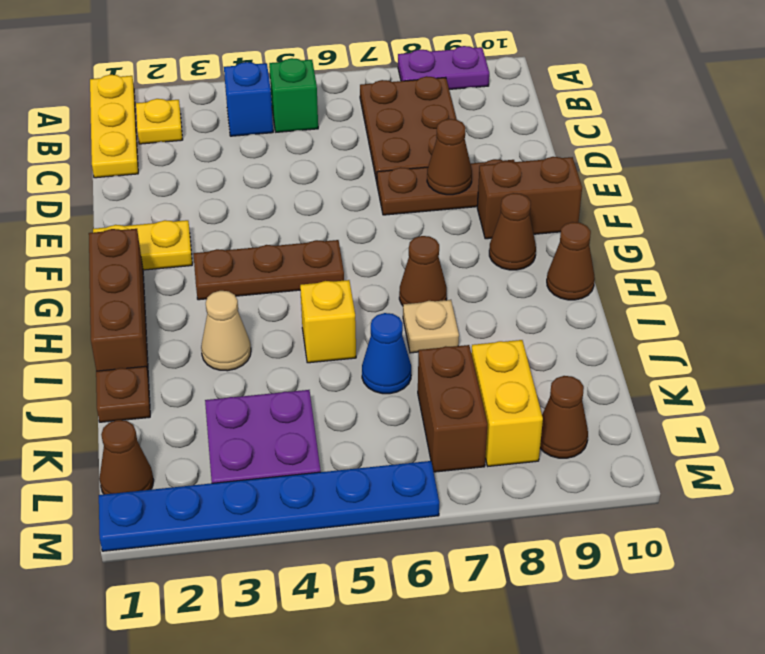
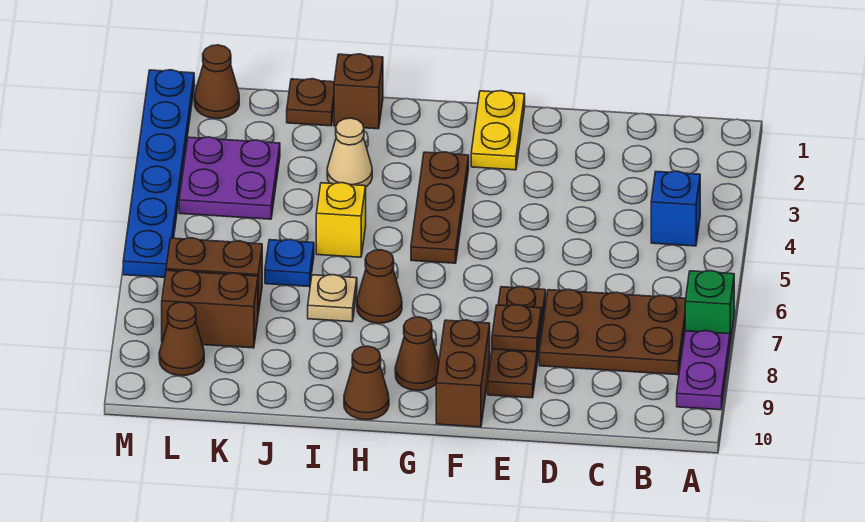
yellow 1x3 plate [90,75,138,178] -> none
yellow 1x1 plate [136,99,183,144] -> none
green 1x1 brick [269,58,318,132] -> green 1x1 brick moved to [685,271,734,343]
brown 1x1 cone [427,119,472,195] -> brown 1x1 plate [492,305,541,352]
brown 1x3 brick [89,229,149,378] -> brown 1x1 brick [334,54,383,129]
blue 1x1 cone [362,313,411,394] -> blue 1x1 plate [265,239,314,287]
yellow 1x2 brick [471,340,543,466] -> brown 1x2 brick [162,270,258,348]

